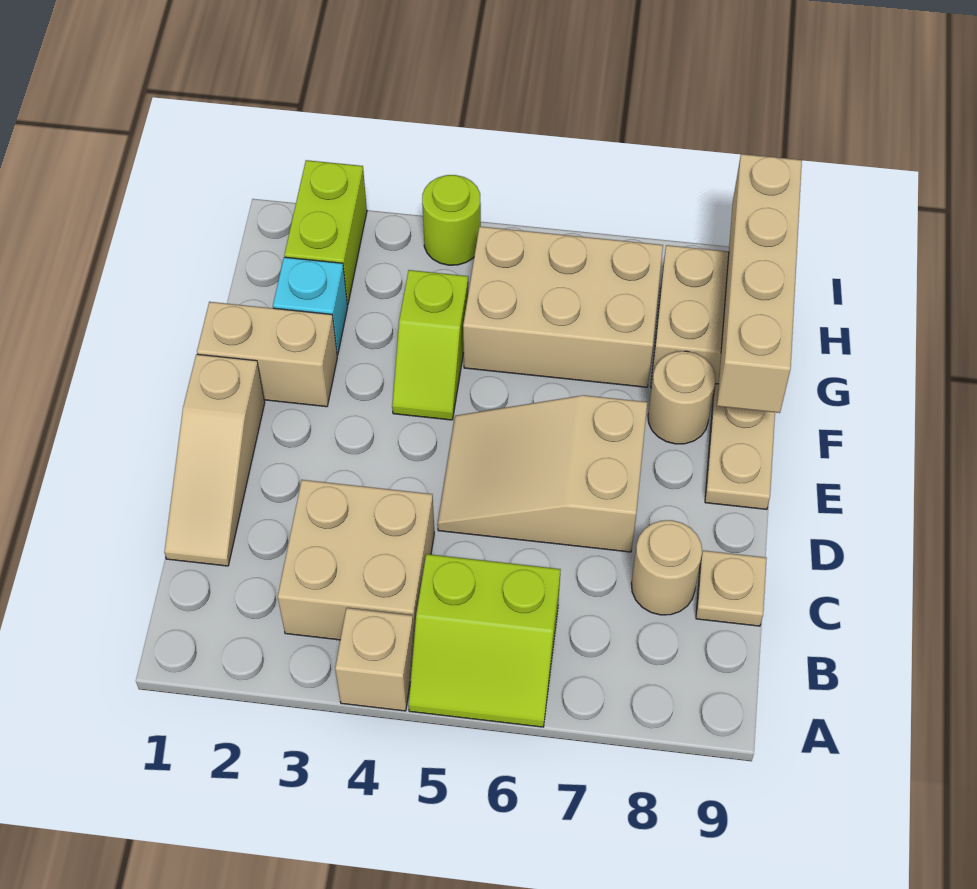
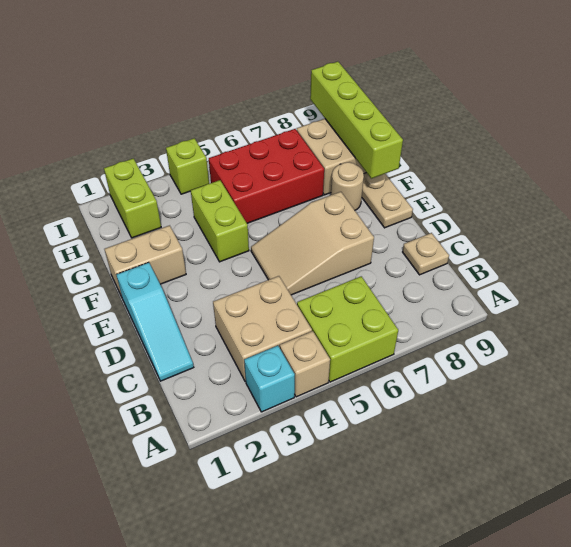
lime 2x2 slope [409,554,561,727] -> lime 2x2 brick [297,276,398,382]
tan 1x3 slope [164,354,265,566] -> cyan 1x3 slope [116,262,194,381]
tan 1x1 round brick [631,520,702,615] -> none
lime 1x2 slope [392,270,468,420] -> lime 1x2 brick [191,180,249,262]
tan 1x4 brick [717,154,802,413] -> lime 1x4 brick [310,62,403,179]
cyan 1x1 brick [273,257,348,355] -> cyan 1x1 brick moved to [244,346,295,412]
tan 2x3 brick [463,227,663,387] -> red 2x3 brick [209,129,324,223]
lime 1x1 round brick [422,175,481,265] -> lime 1x1 brick [166,138,209,194]

